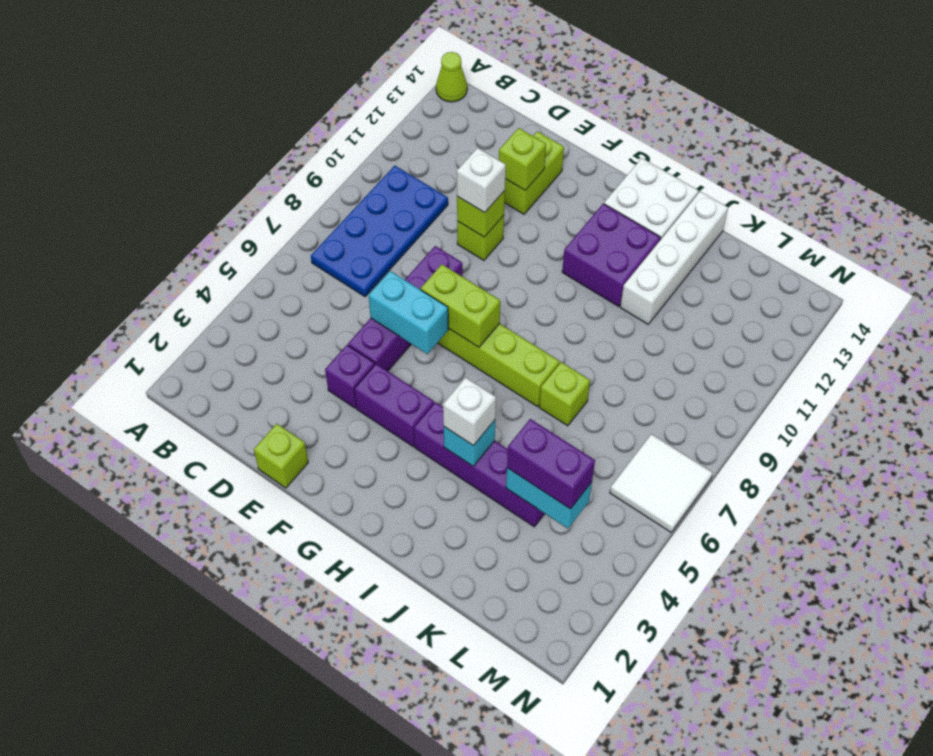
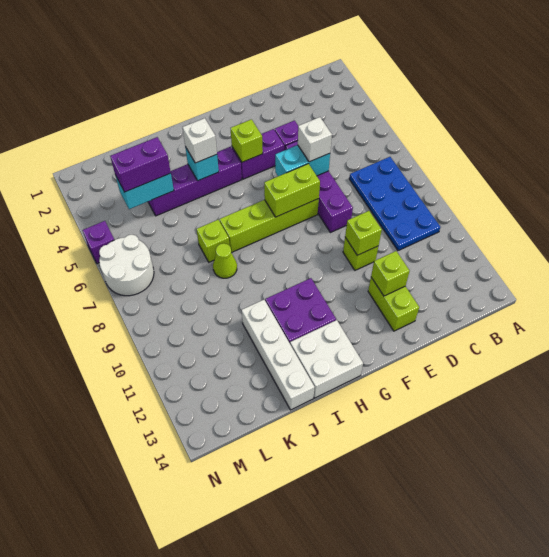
lime 1x1 cone [436,52,467,102] -> lime 1x1 cone moved to [213,243,237,278]
lime 1x1 brick [254,424,308,488] -> lime 1x1 brick moved to [231,119,263,162]
white 1x1 brick [457,148,506,213] -> white 1x1 brick moved to [298,117,332,162]
white 2x2 tile [610,434,713,532] -> white 2x2 round brick [99,235,154,296]
none -> purple 1x1 brick [82,221,114,264]

